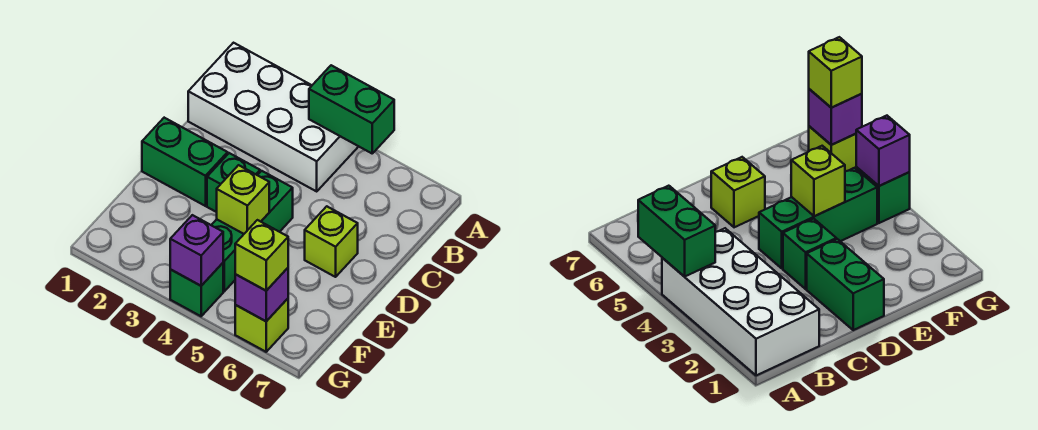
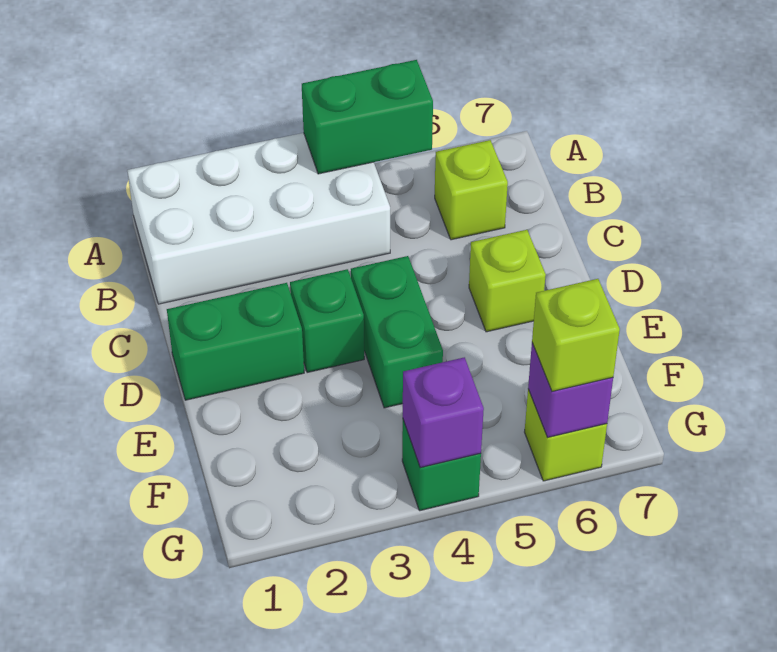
green 1x3 brick [212,171,293,291] -> green 1x2 brick [351,256,443,408]
lime 1x1 brick [217,165,269,234] -> lime 1x1 brick moved to [435,140,508,240]

